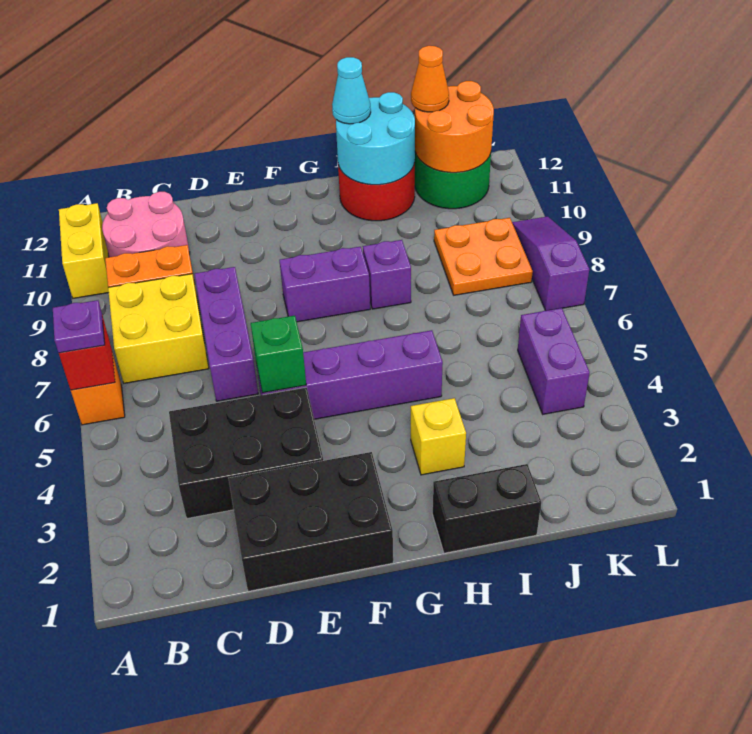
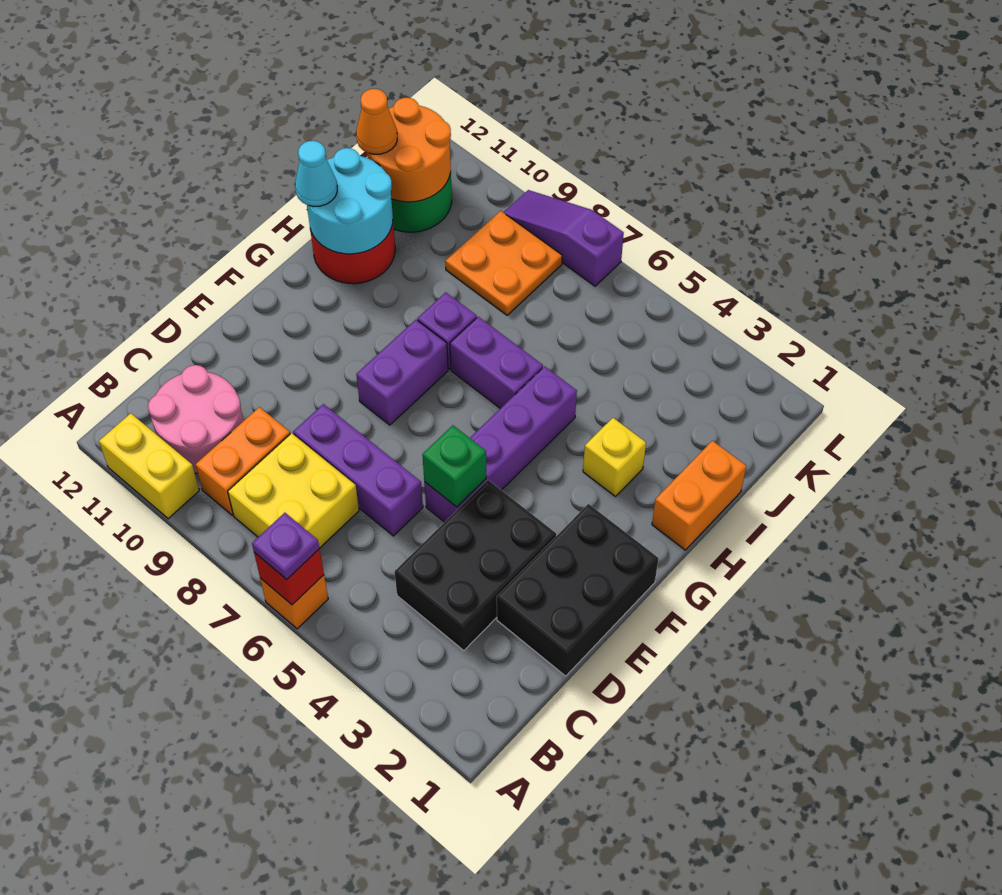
black 1x2 brick [433,464,541,553] -> orange 1x2 brick [652,441,746,550]
purple 1x2 brick [518,308,590,414] -> purple 1x2 brick moved to [450,317,543,408]

